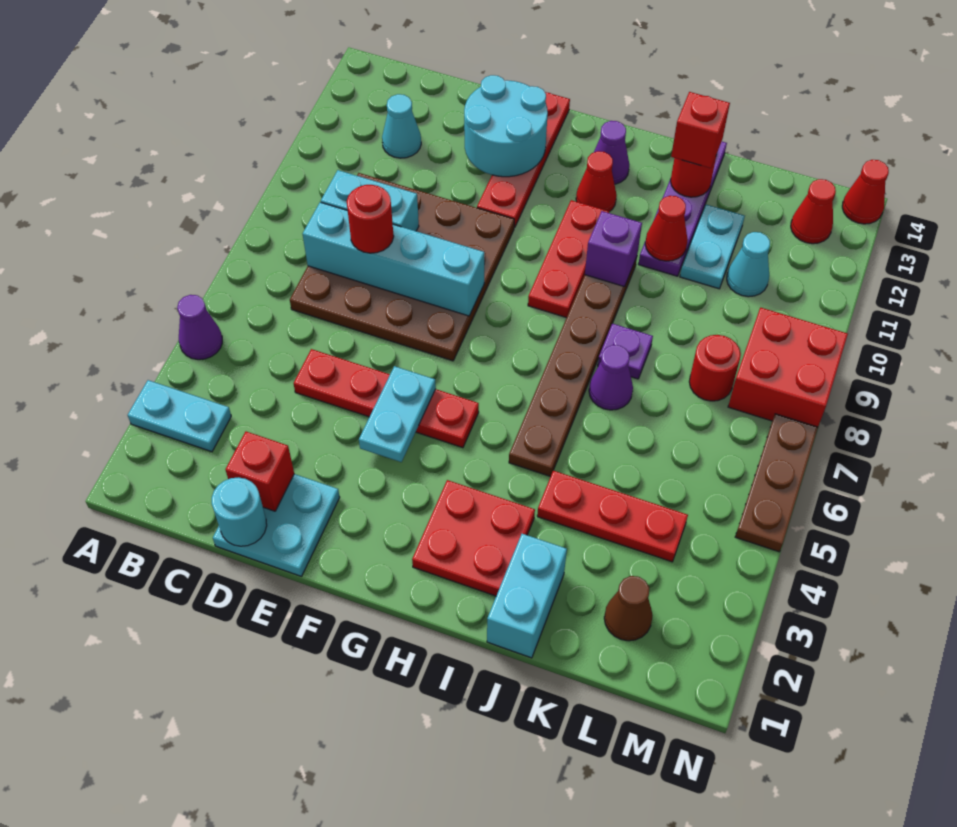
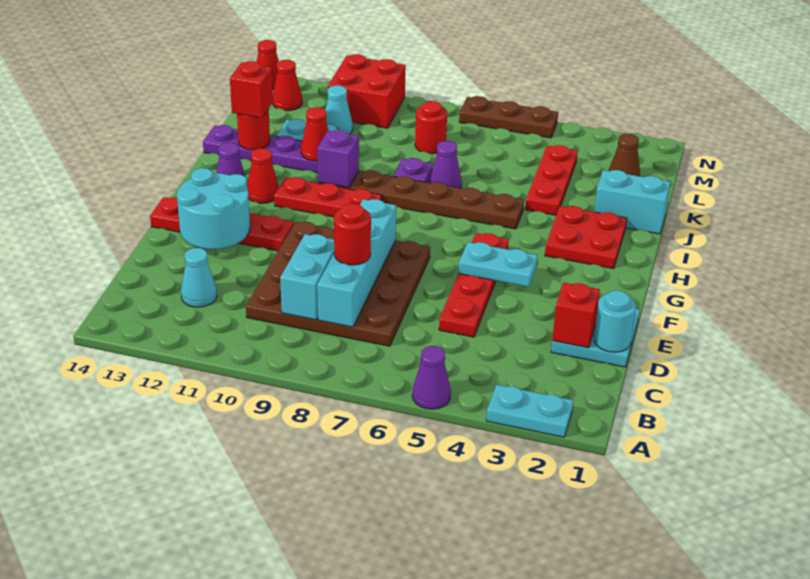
cyan 1x2 plate [128,380,231,452] -> cyan 1x2 plate turned to [486,385,573,437]
red 2x2 brick [728,308,848,427] -> red 2x2 brick moved to [328,54,406,128]

